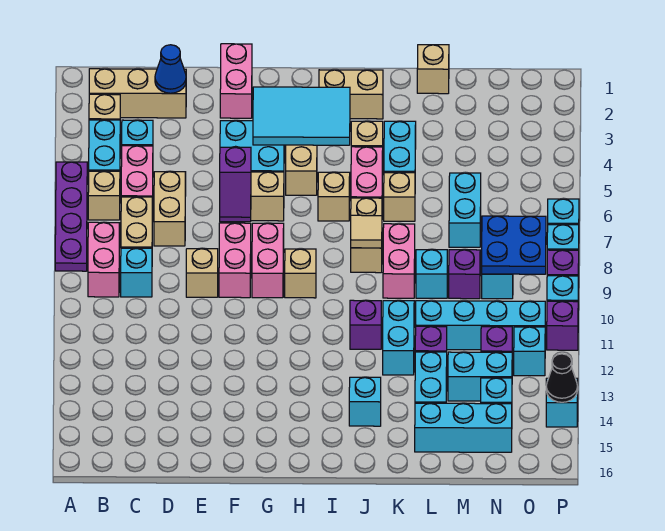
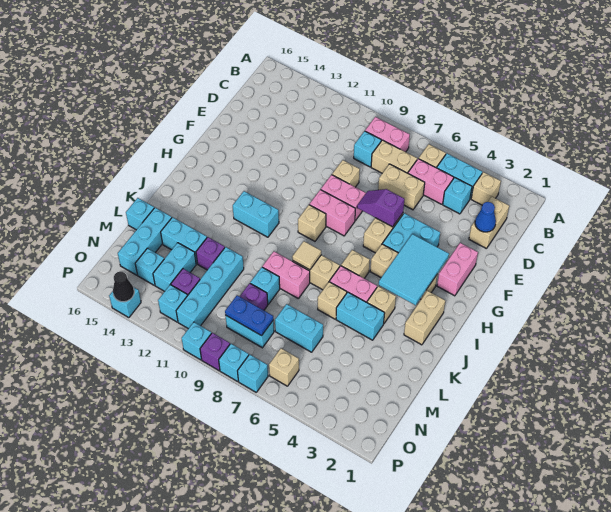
purple 1x4 plate [55,162,87,271] -> none
tan 1x3 brick [89,69,186,118] -> tan 1x2 brick [469,197,509,249]
pink 1x2 brick [220,44,252,118] -> pink 1x2 brick turned to [437,243,478,296]
purple 1x1 brick [350,300,381,349] -> none
cyan 1x1 brick [349,377,381,426] -> cyan 1x1 brick moved to [126,198,154,230]
cyan 1x2 brick [383,301,414,375] -> cyan 1x2 brick moved to [233,191,279,237]
tan 1x1 brick [417,45,449,94] -> tan 1x1 brick moved to [269,348,299,386]
blue 2x2 plate [482,216,546,274] -> blue 1x2 plate [225,295,273,336]
purple 1x1 brick [547,301,578,350] -> none

